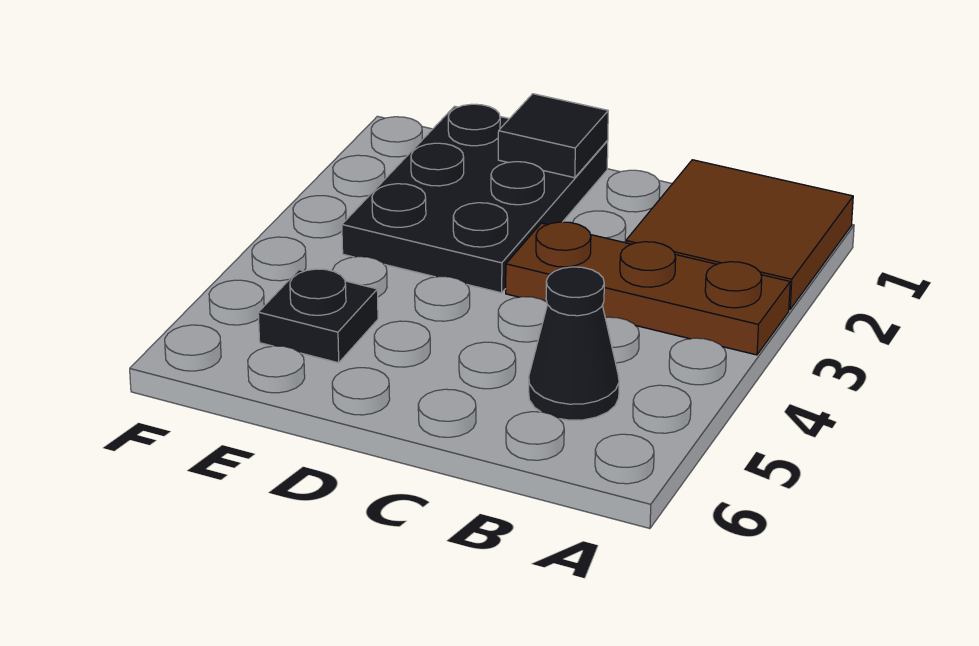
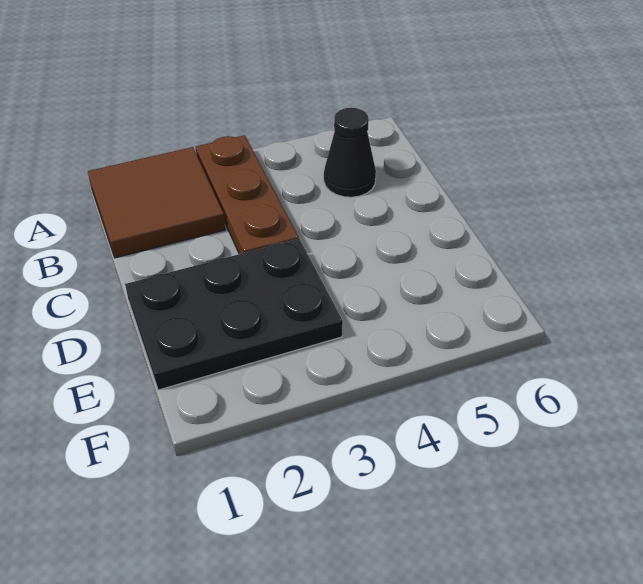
black 1x1 tile [498,94,608,178] -> none
black 1x1 plate [258,269,378,363] -> none

